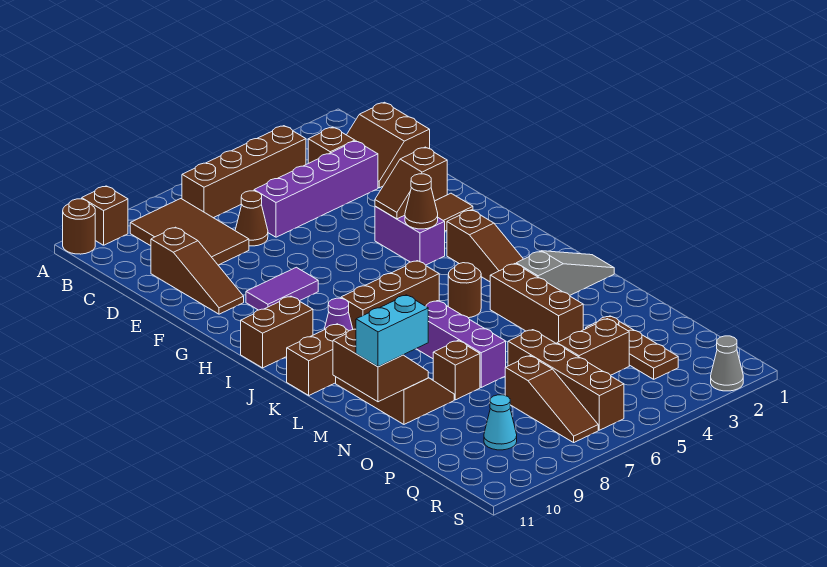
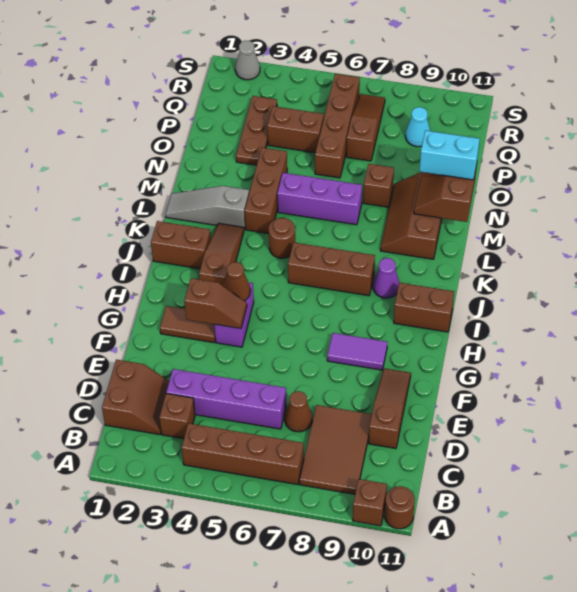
brown 1x2 brick [287,324,349,395] -> brown 1x2 brick moved to [151,221,211,269]
purple 1x3 brick [416,301,506,387] -> purple 1x3 brick turned to [277,173,362,225]

